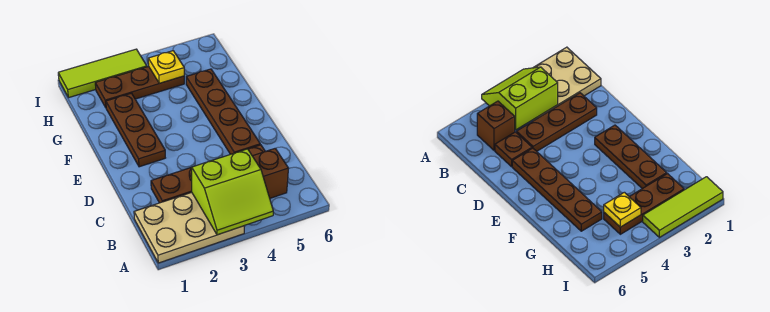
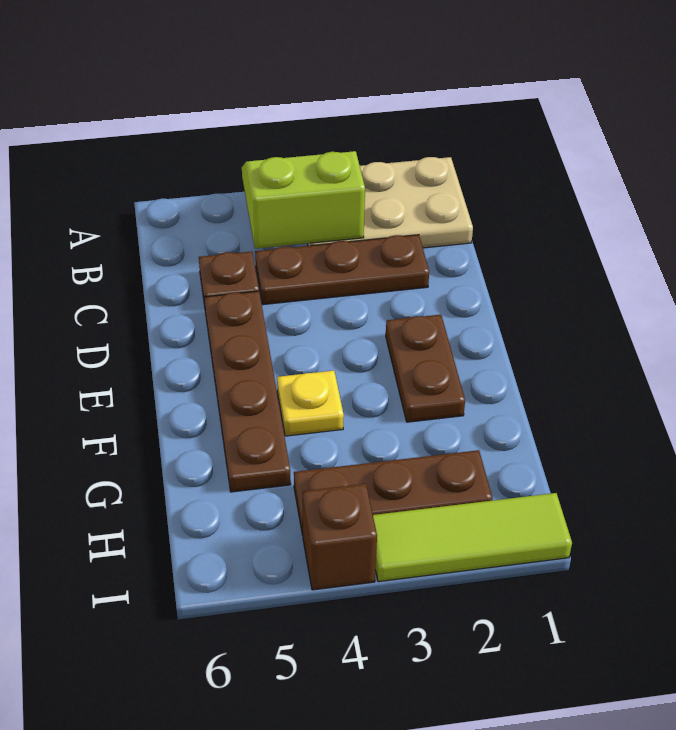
brown 1x1 brick [253,148,289,198] -> brown 1x1 brick moved to [303,484,377,590]
brown 1x3 plate [106,93,165,167] -> brown 1x2 plate [386,315,465,422]
yellow 1x1 plate [148,51,184,83] -> yellow 1x1 plate moved to [277,371,344,436]

